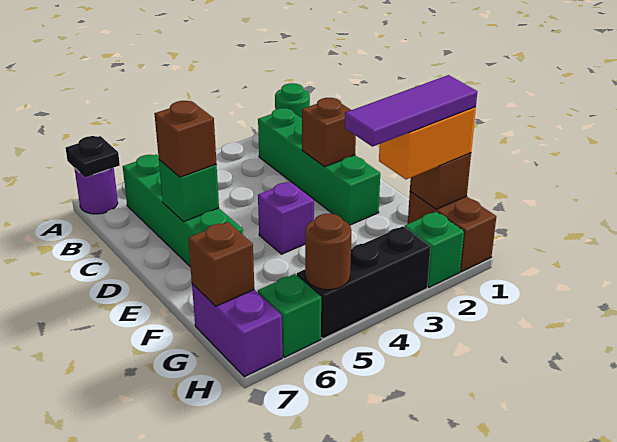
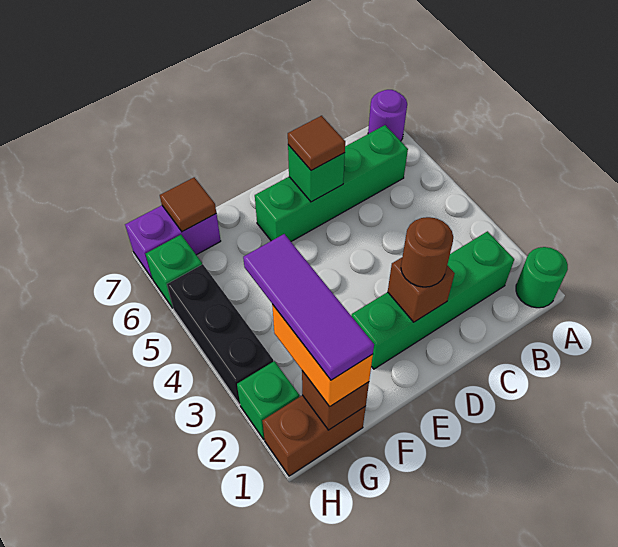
black 1x1 plate [66,136,120,177] -> none
brown 1x1 brick [155,101,216,177] -> brown 1x1 tile [288,116,345,171]
purple 1x1 brick [258,182,314,254] -> none
brown 1x1 brick [188,222,254,306] -> brown 1x1 tile [160,177,216,232]
brown 1x1 round brick [305,214,351,290] -> brown 1x1 round brick moved to [401,217,453,287]

